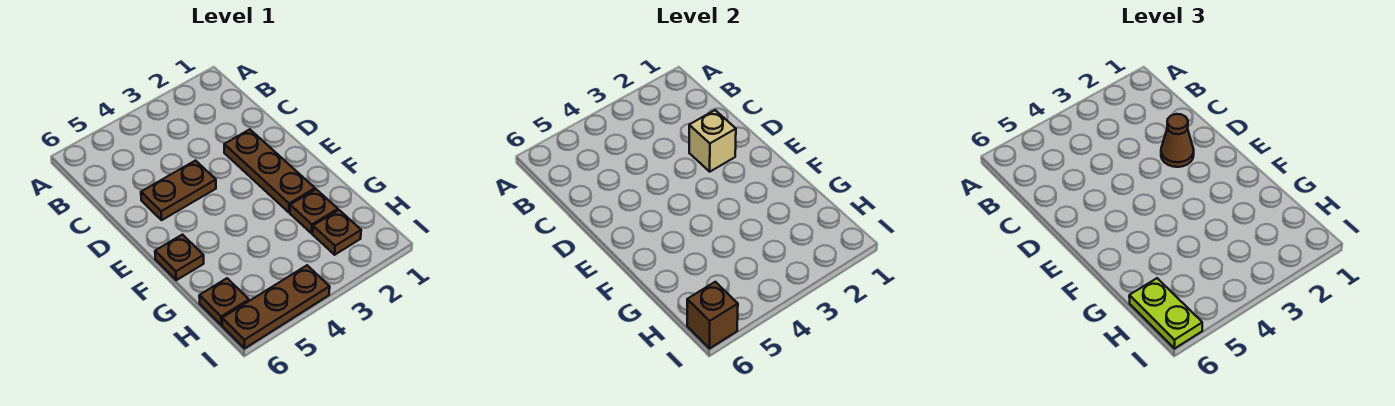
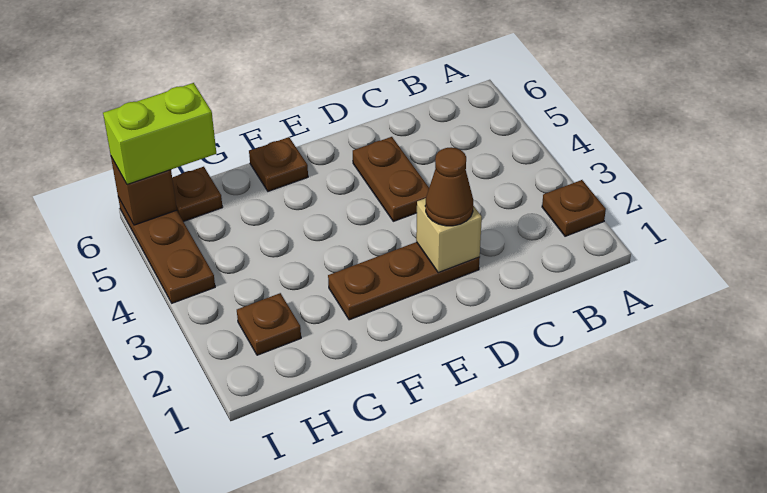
brown 1x1 plate [290,189,338,233] -> brown 1x1 plate moved to [542,180,606,236]
lime 1x2 plate [1129,278,1202,349] -> lime 1x2 brick [103,83,216,184]

